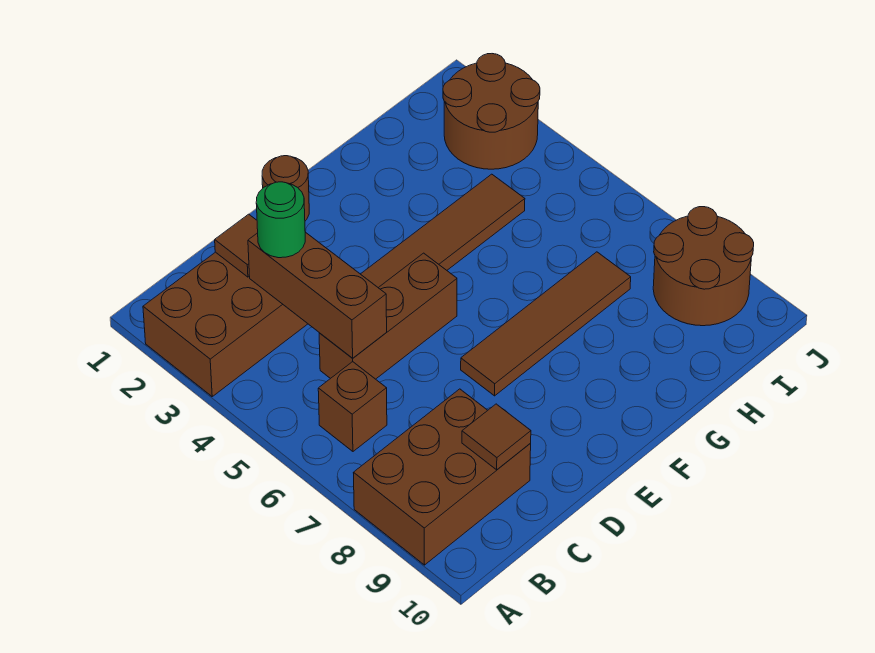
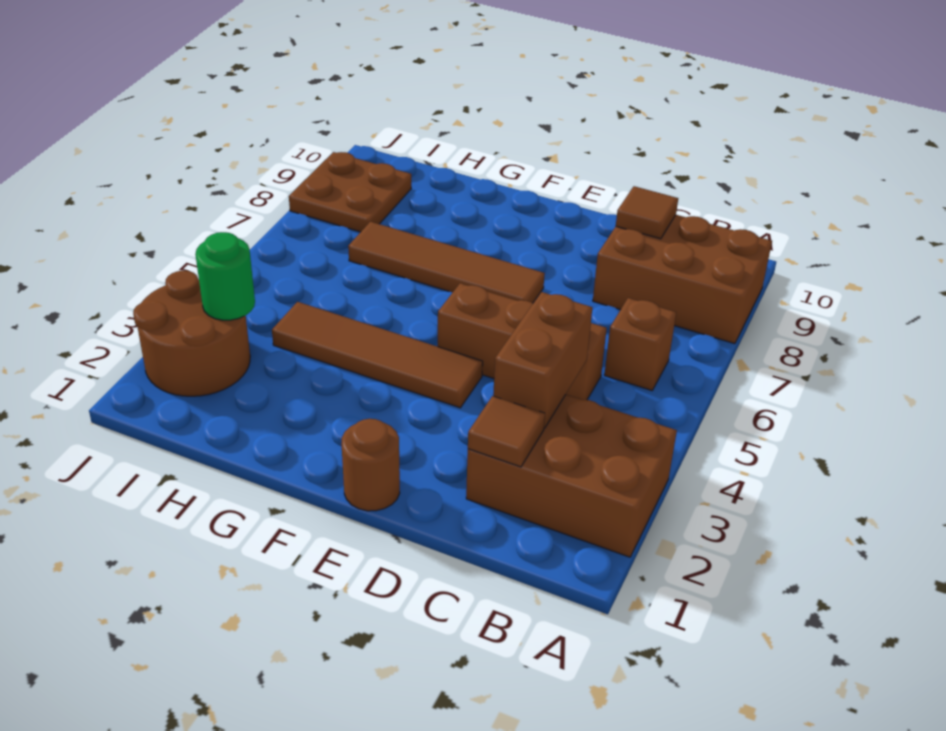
brown 1x3 brick [248,232,387,358] -> brown 1x2 brick [493,292,592,428]
green 1x1 round brick [256,182,305,258] -> green 1x1 round brick moved to [195,232,255,320]
brown 2x2 round brick [653,207,754,326] -> brown 2x2 plate [289,152,411,232]

